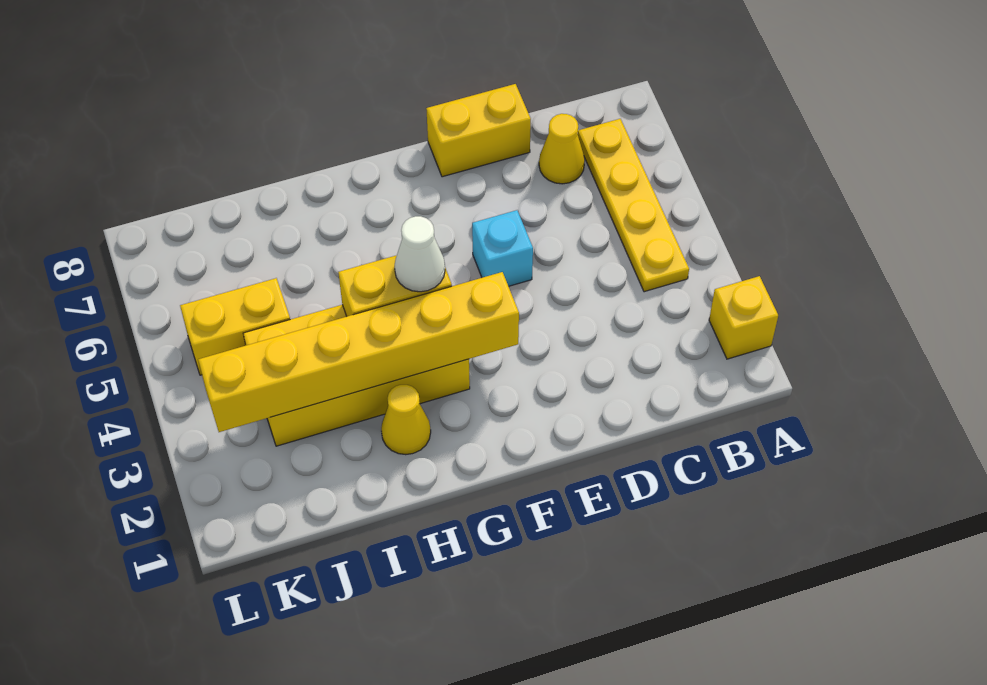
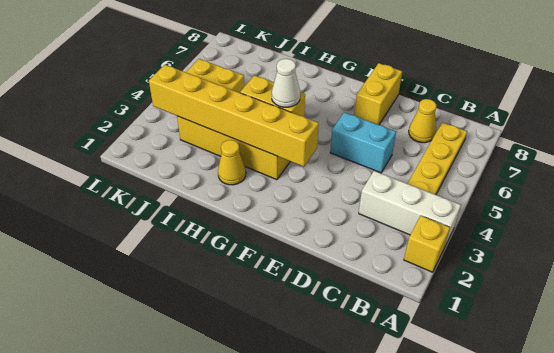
none -> white 1x3 brick [359,171,461,246]
yellow 1x2 brick [426,84,531,177] -> yellow 1x2 brick turned to [354,63,402,125]
cyan 1x1 brick [472,210,533,286] -> cyan 1x2 brick [330,112,396,173]

